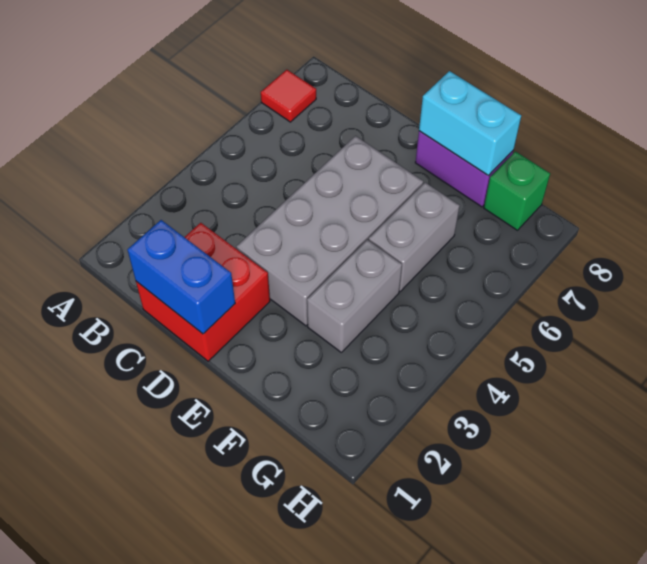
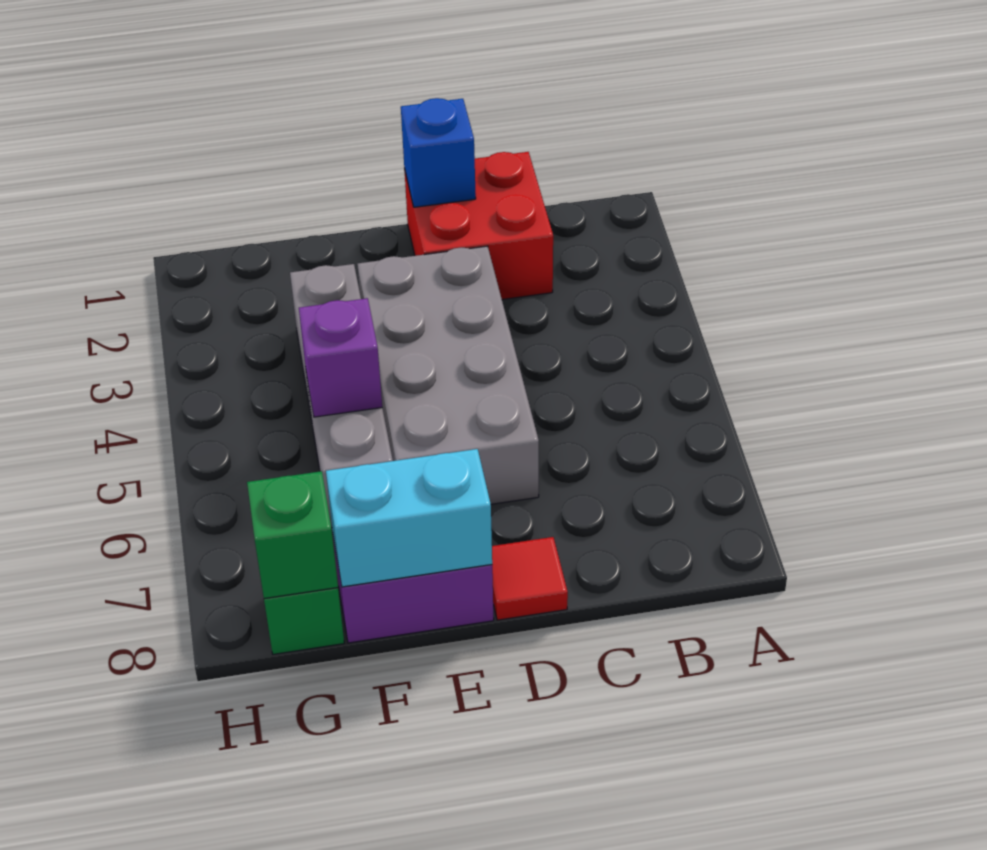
red 1x1 tile [261,70,316,122] -> red 1x1 tile moved to [492,537,568,620]
blue 1x2 brick [127,220,235,334] -> blue 1x1 brick [401,98,476,207]
none -> purple 1x1 brick [299,298,382,417]
none -> green 1x1 brick [247,471,338,599]

